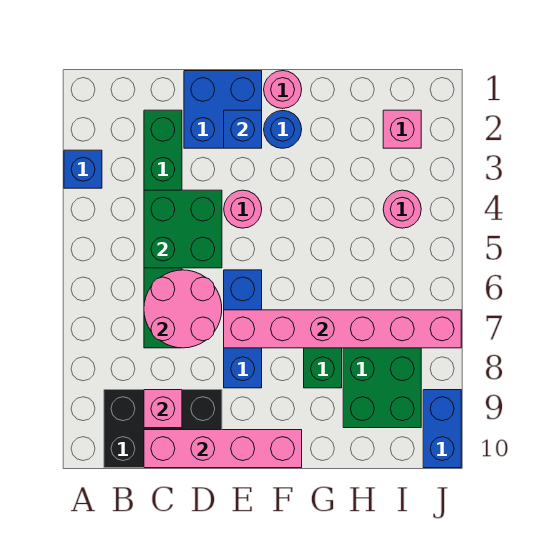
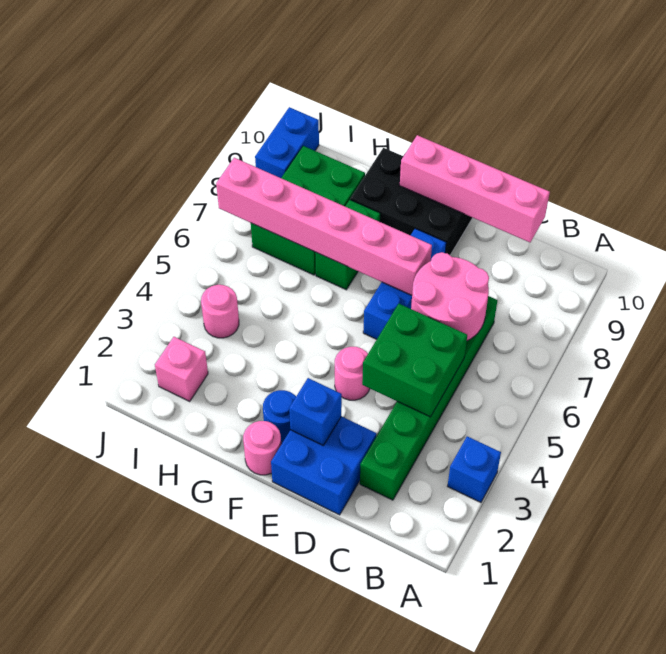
black 2x3 brick [104,390,222,468] -> black 2x3 brick moved to [350,148,472,255]
pink 1x1 brick [144,390,182,428] -> none

